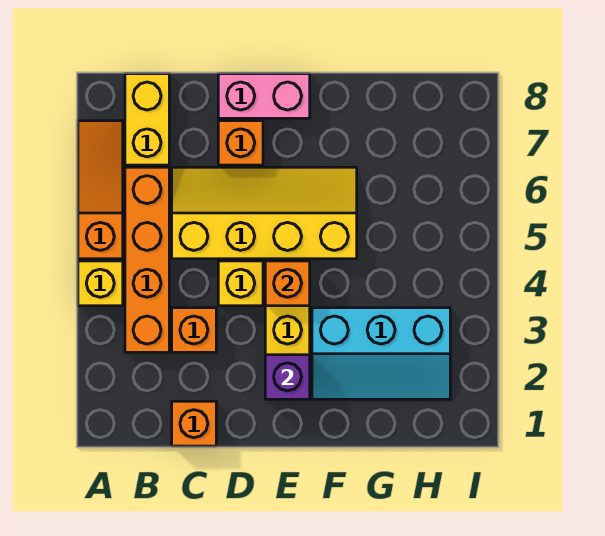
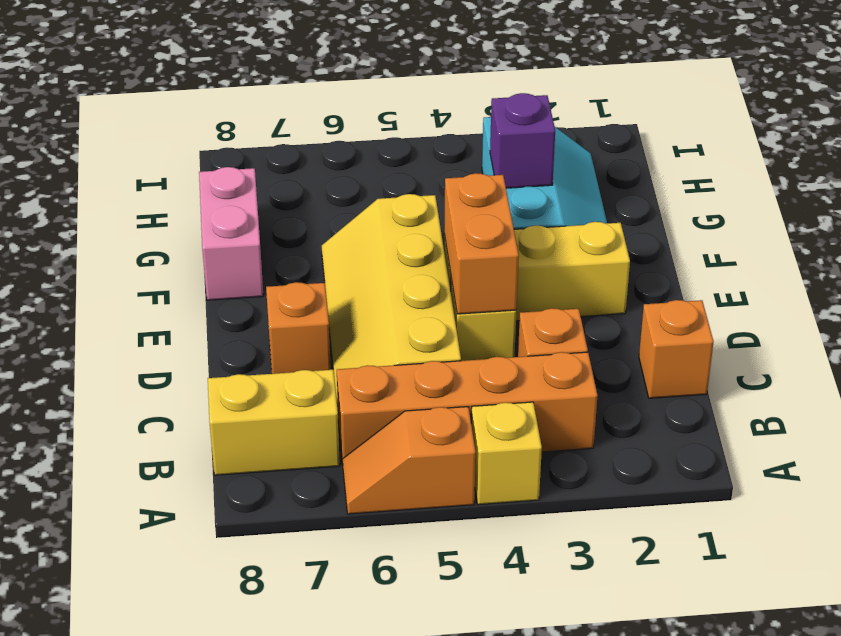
orange 1x3 slope [78,121,123,259] -> orange 1x2 slope [343,407,476,514]
pink 1x2 brick [218,74,310,118] -> pink 1x2 brick moved to [199,167,263,300]
purple 1x1 brick [265,355,310,399] -> purple 1x1 brick moved to [490,93,555,188]
orange 1x1 brick [265,261,310,306] -> orange 1x2 brick [444,173,519,314]

